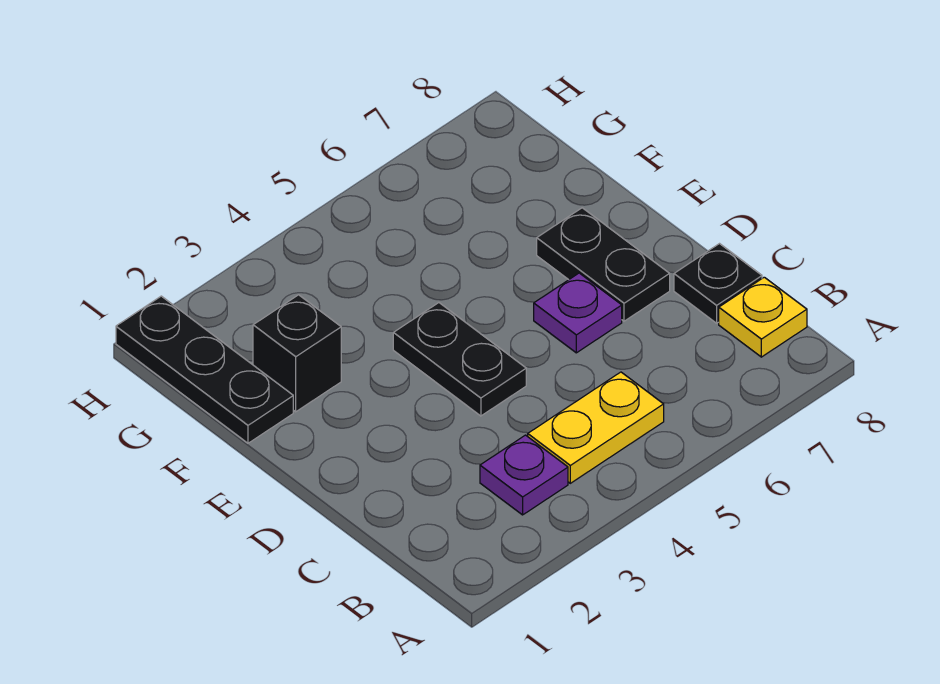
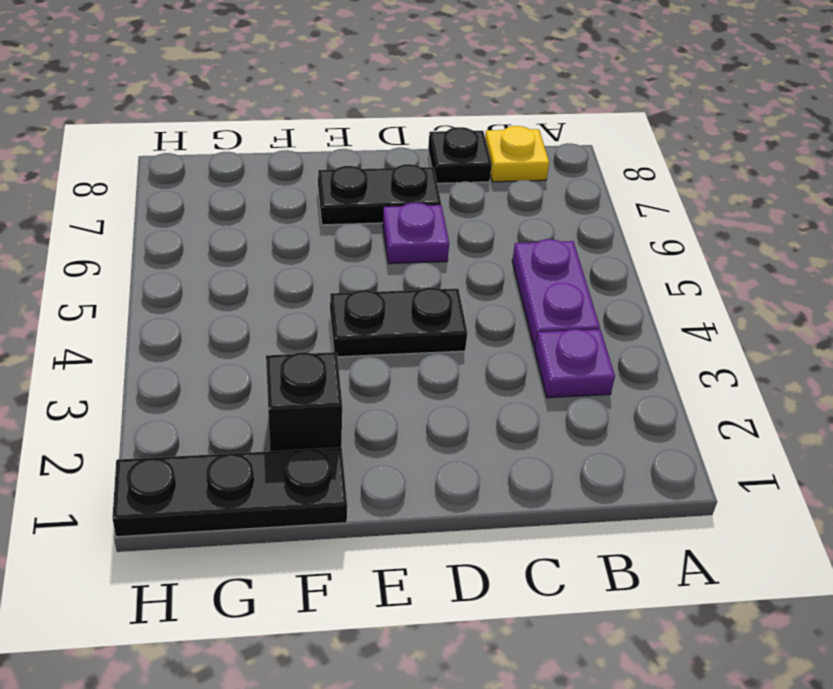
yellow 1x2 plate [528,372,664,483] -> purple 1x2 plate [512,239,600,348]

